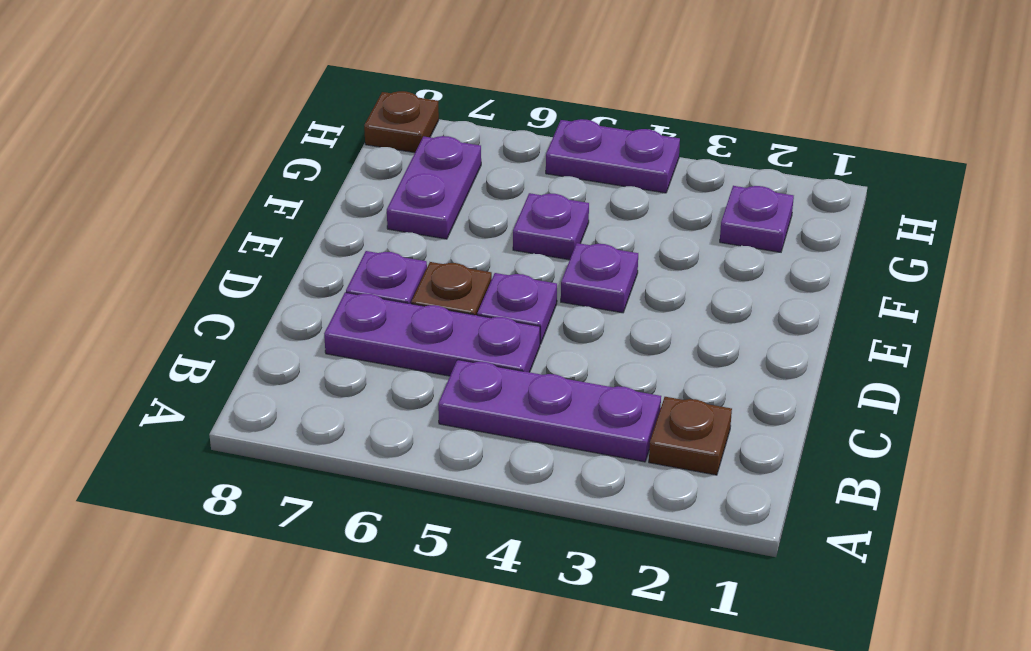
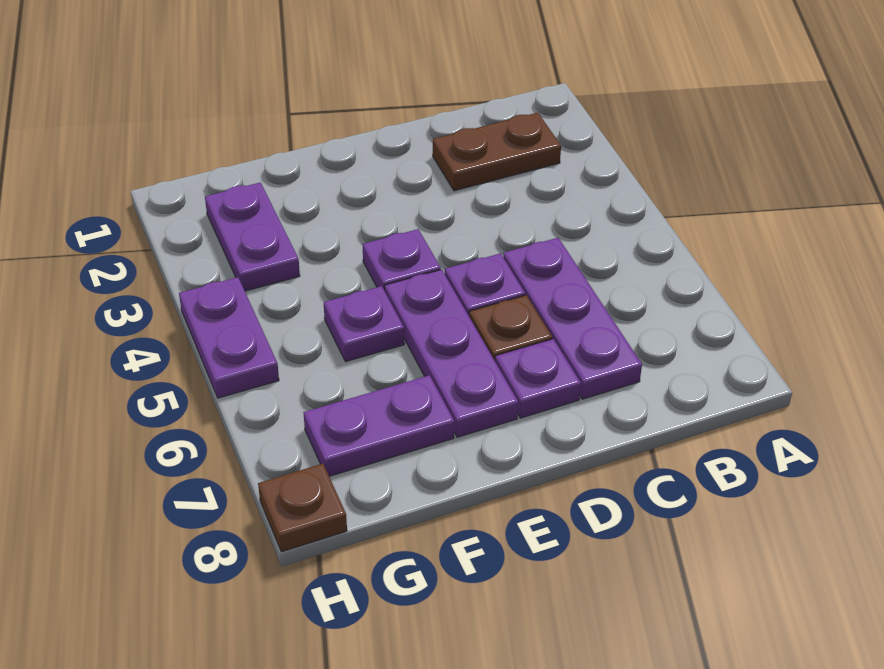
brown 1x1 plate [649,397,732,475] -> brown 1x2 plate [433,113,561,191]
purple 1x3 plate [438,360,661,462] -> purple 1x3 plate moved to [385,270,518,437]
purple 1x1 plate [720,186,794,252] -> purple 1x2 plate [205,182,300,291]

